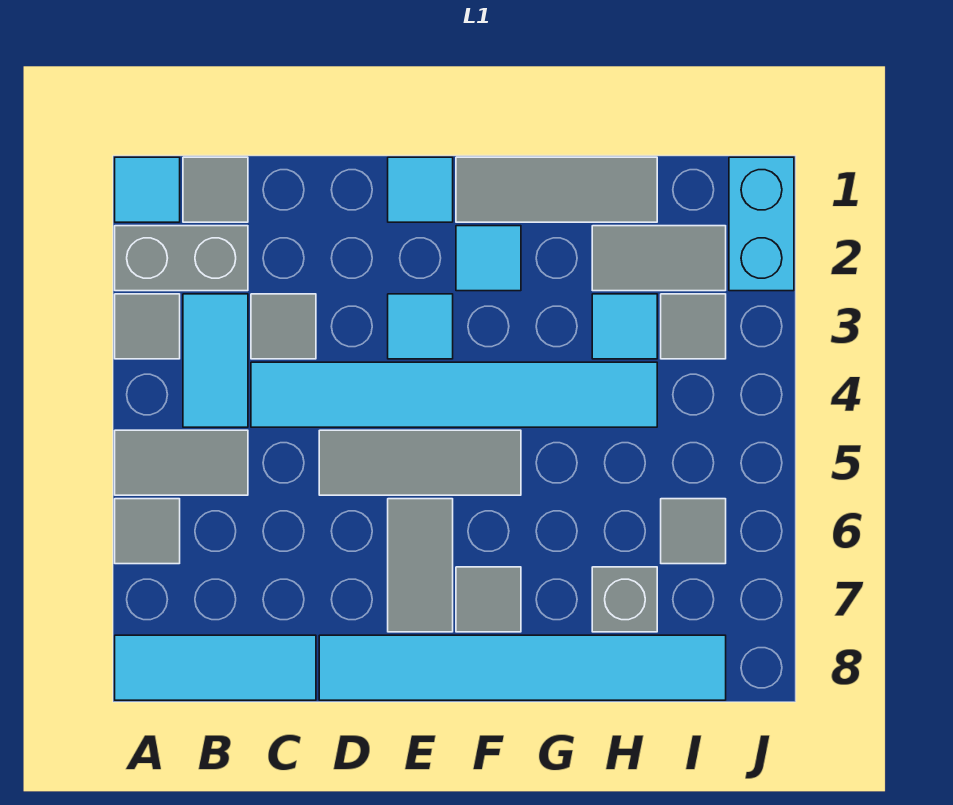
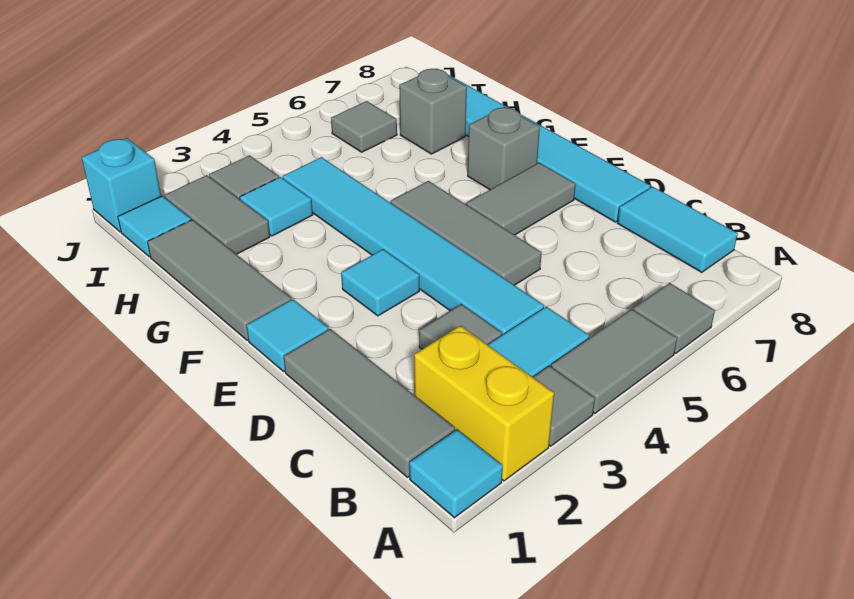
grey 1x2 brick [115,226,248,291] -> yellow 1x2 brick [414,325,554,481]
grey 1x2 tile [115,430,248,495] -> grey 1x2 tile turned to [551,309,677,414]
cyan 1x3 tile [115,635,316,700] -> cyan 1x2 tile [618,187,738,272]
grey 1x1 tile [183,157,248,222] -> grey 1x3 tile [284,329,455,478]
cyan 1x1 tile [456,226,521,291] -> cyan 1x1 tile moved to [118,196,191,257]
grey 1x1 tile [456,567,521,632] -> grey 1x1 brick [468,107,540,190]
cyan 1x2 brick [729,157,794,291] -> cyan 1x1 brick [82,138,161,232]

